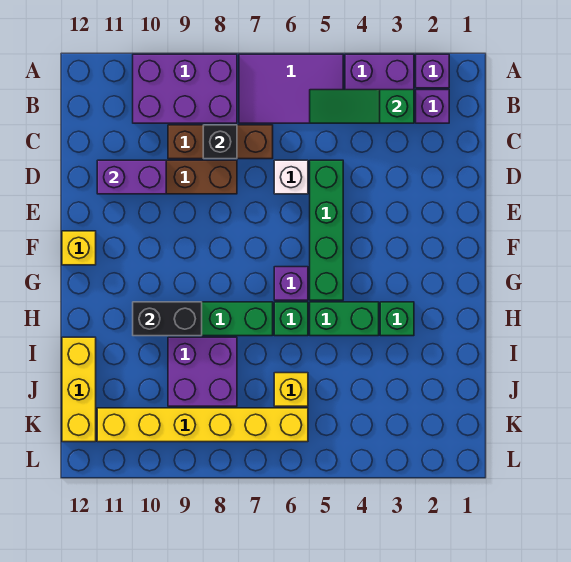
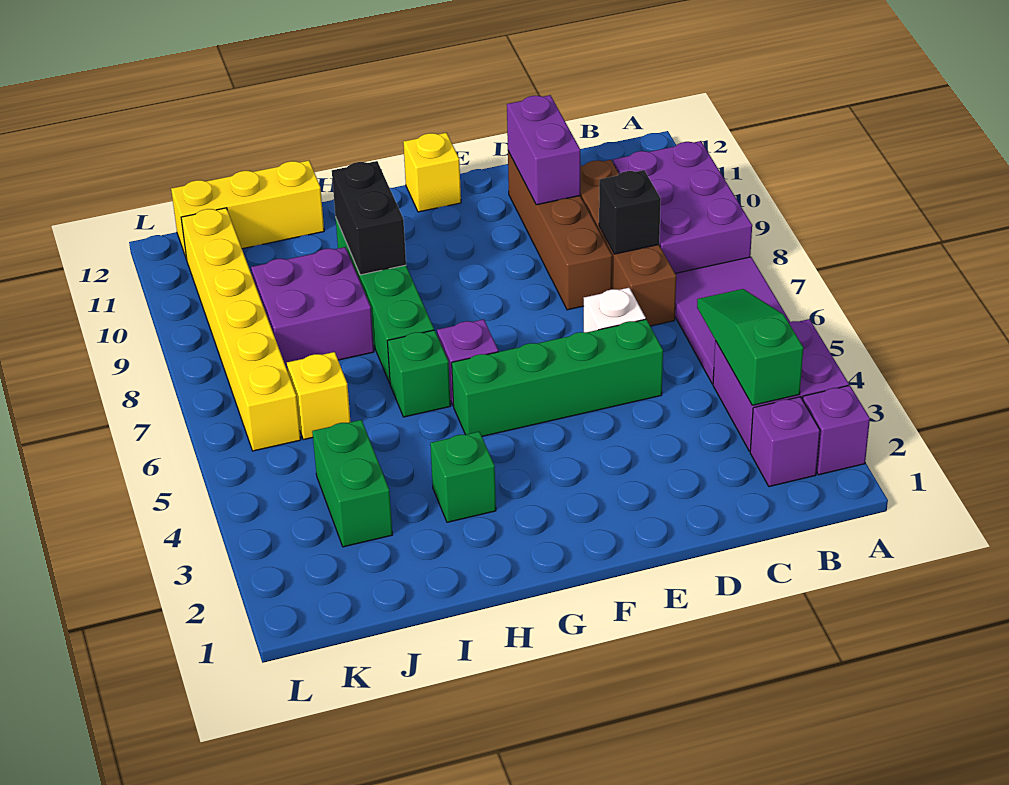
brown 1x3 brick [168,125,273,159] -> brown 1x4 brick [580,160,676,326]
green 1x2 brick [310,302,379,336] -> green 1x2 brick moved to [312,420,392,547]

